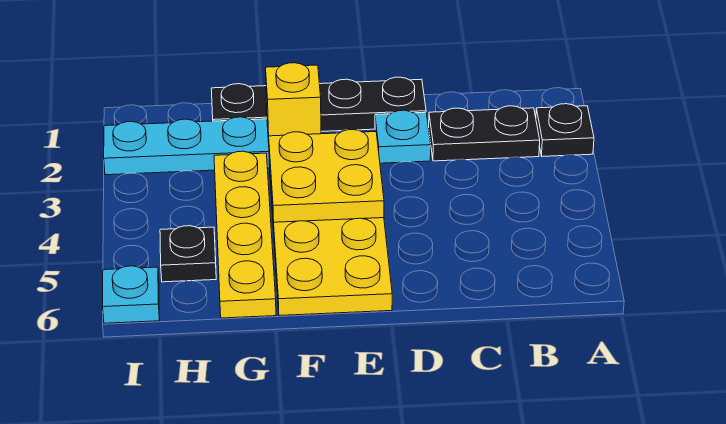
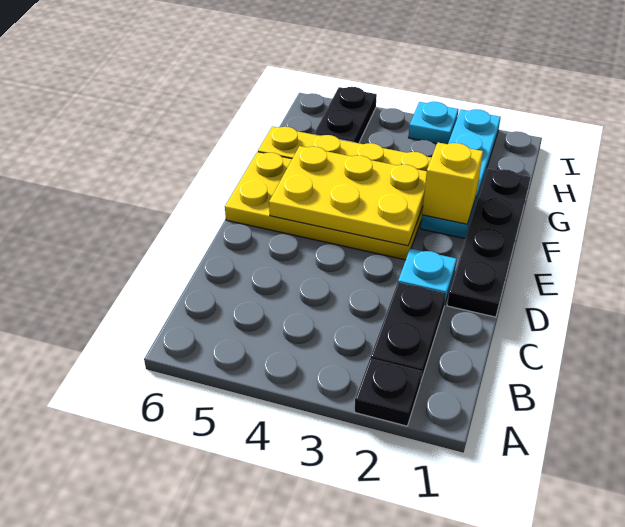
yellow 2x2 plate [269,130,384,222] -> yellow 2x3 plate [269,146,427,246]
black 1x1 plate [160,226,216,282] -> black 1x2 plate [314,87,377,143]
cyan 1x1 plate [103,266,160,323] -> cyan 1x1 plate moved to [409,102,458,144]

